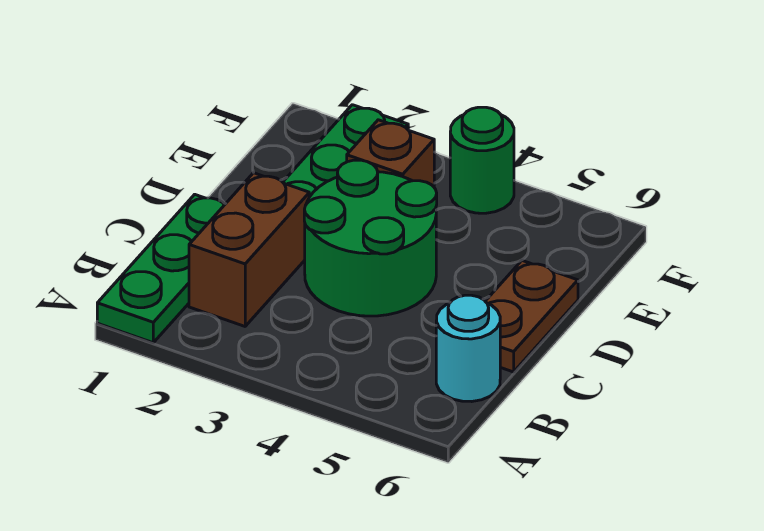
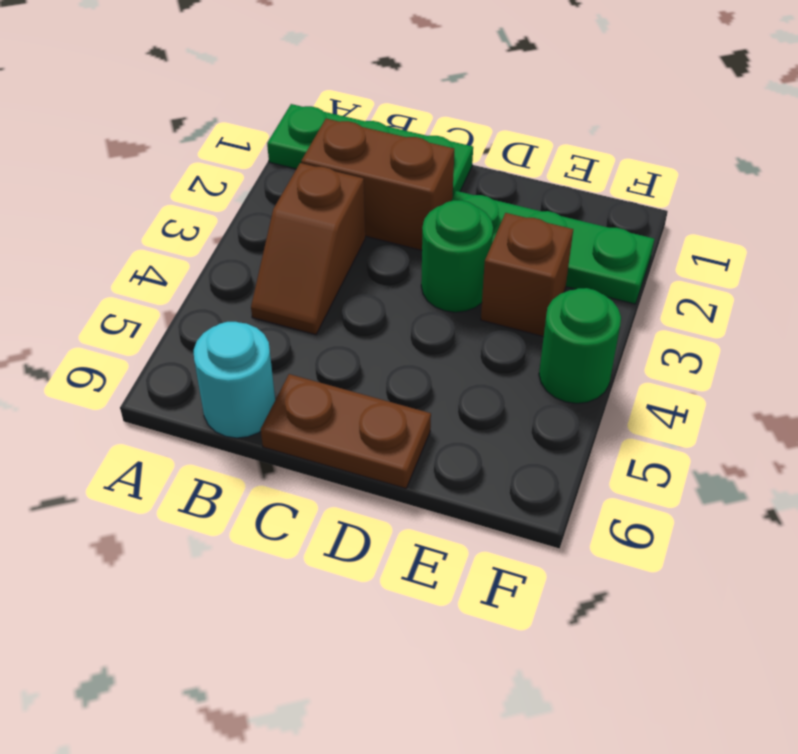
none -> brown 1x2 slope [251,163,365,335]
green 2x2 round brick [304,160,437,316] -> green 1x1 round brick [421,200,493,312]

